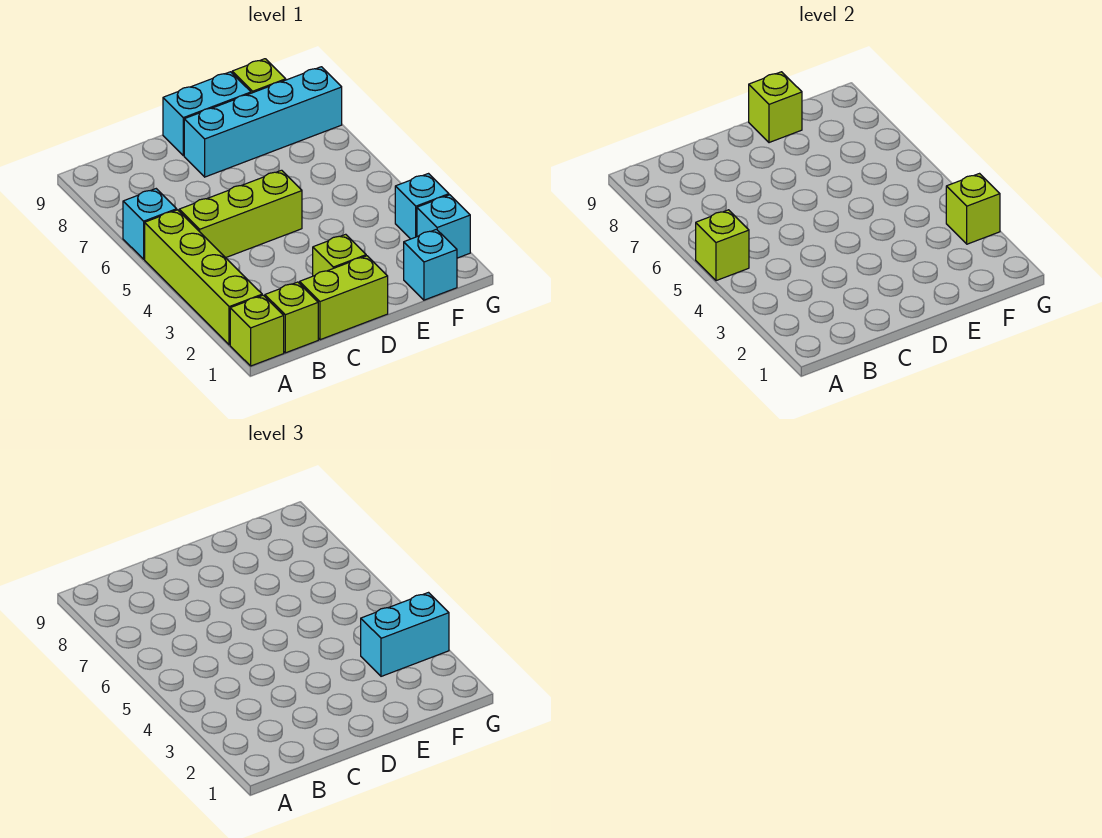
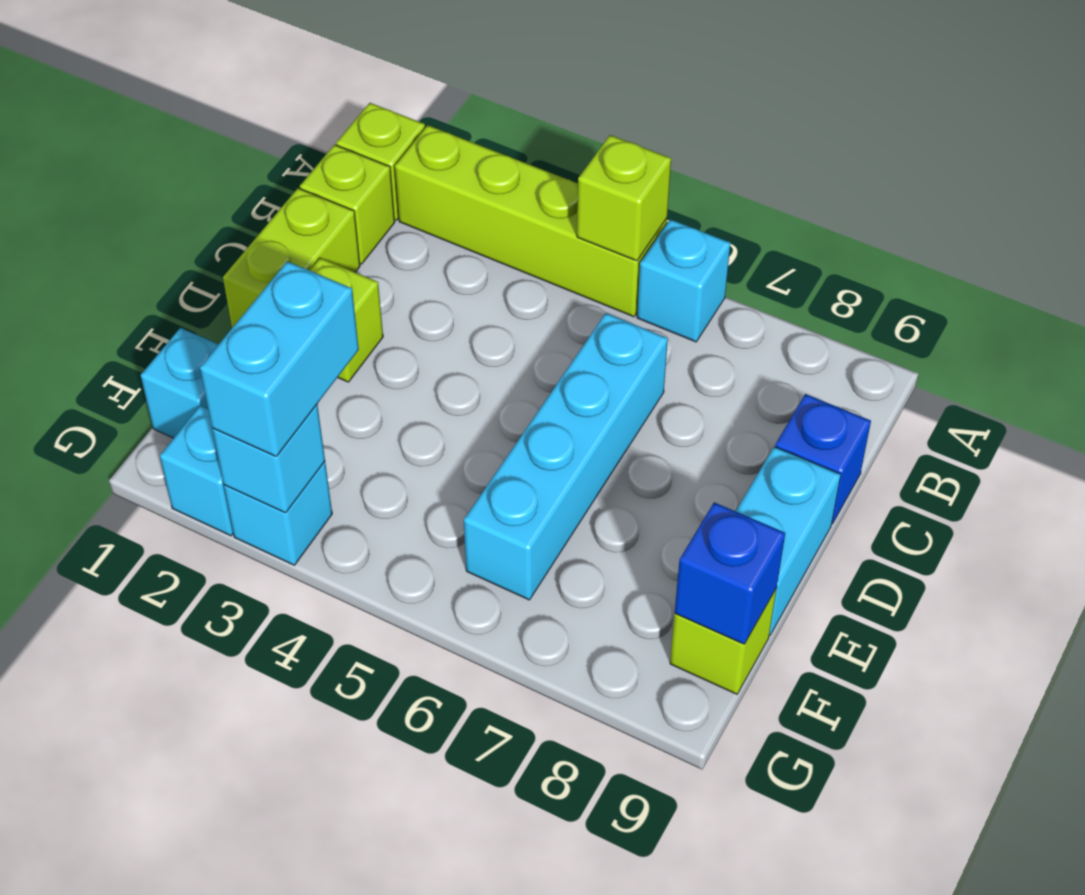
lime 1x3 brick [179,170,302,258] -> none
none -> blue 1x1 brick [775,394,871,524]
cyan 1x4 brick [184,67,342,177] -> cyan 1x4 brick moved to [464,313,668,600]
lime 1x1 brick [749,72,802,143] -> none
none -> blue 1x1 brick [675,502,785,644]
lime 1x1 brick [946,174,1000,244] -> cyan 1x1 brick [212,405,325,513]

